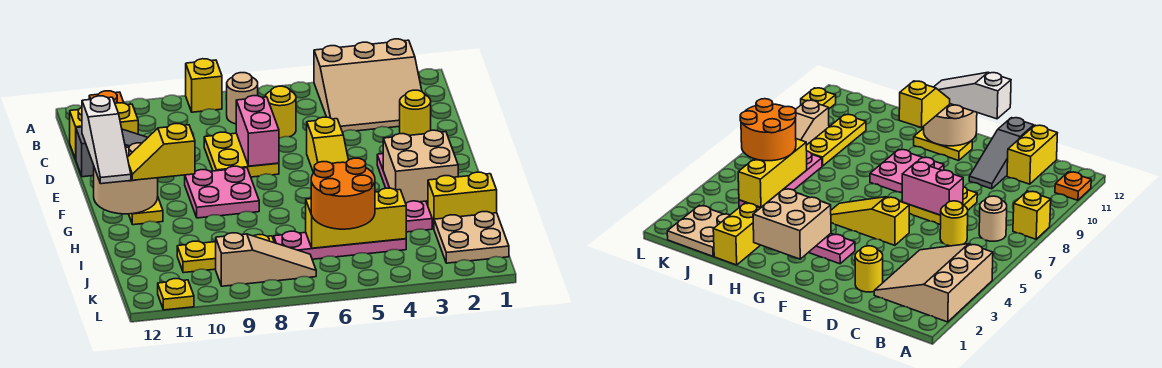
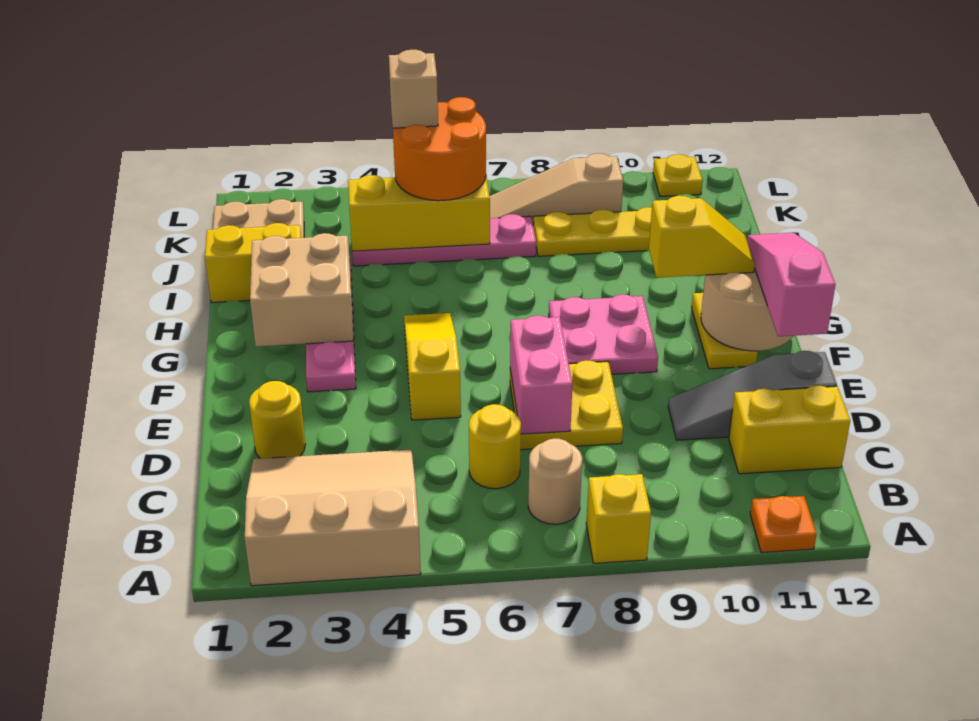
white 1x3 slope [82,96,131,184] -> pink 1x3 slope [747,233,836,336]
none -> tan 1x1 brick [389,50,438,128]

